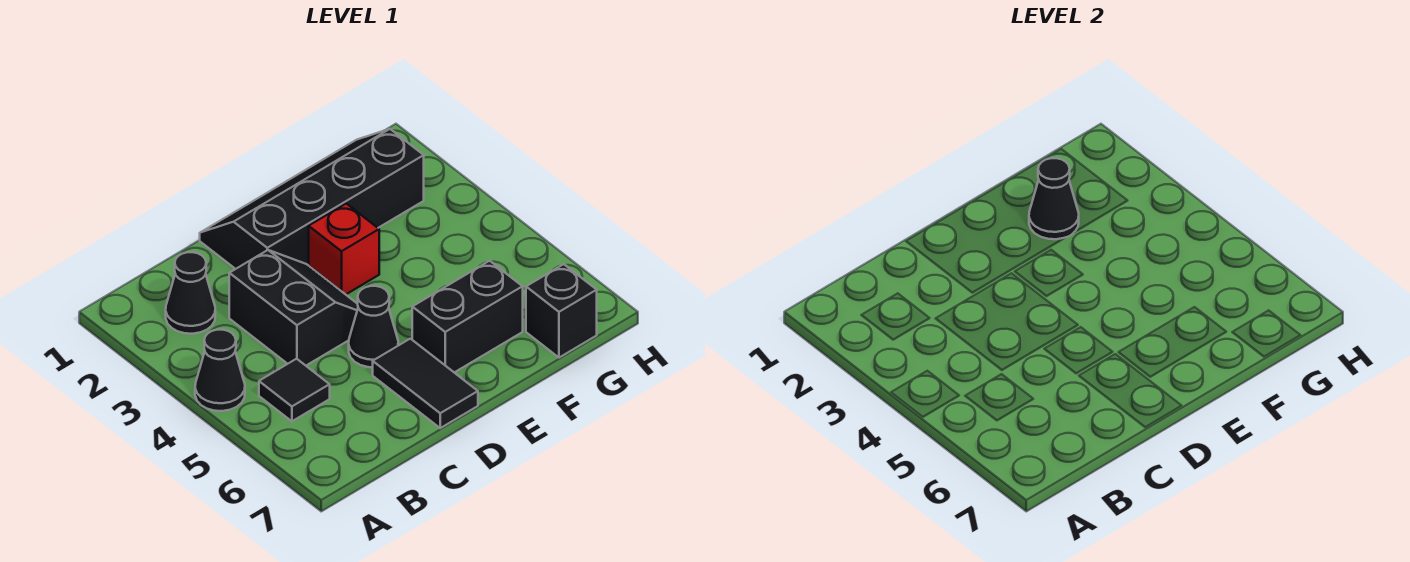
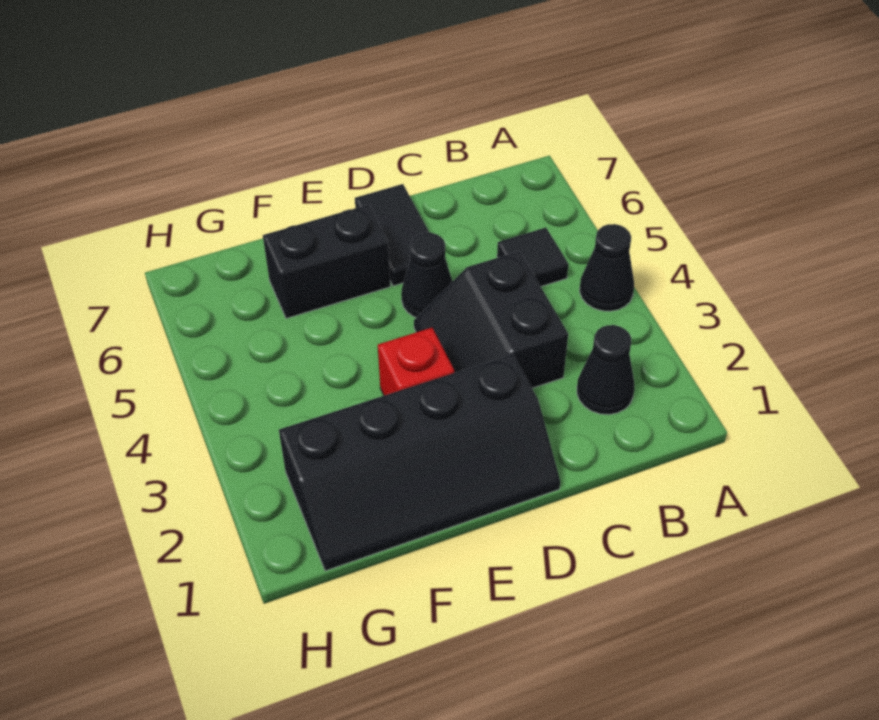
black 1x1 cone [1029,158,1079,239] -> none
black 1x1 brick [526,264,597,358] -> none

